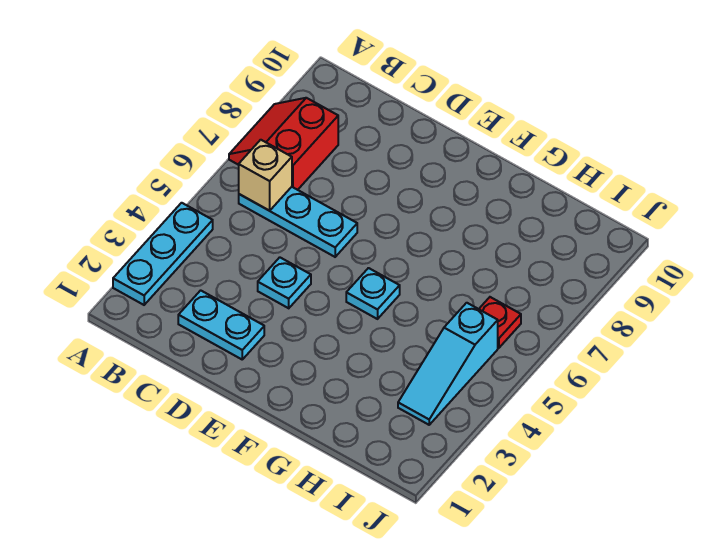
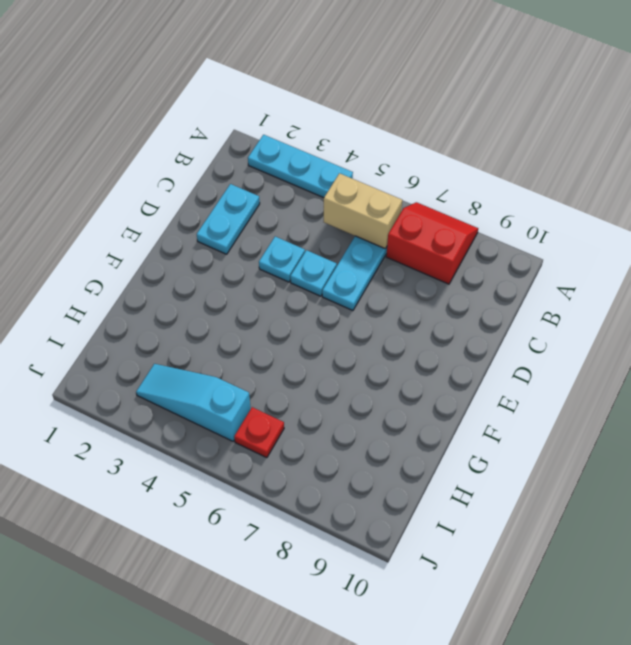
tan 1x1 brick [239,140,292,211] -> tan 1x2 brick [324,173,402,248]
cyan 1x1 plate [346,268,400,319] -> cyan 1x1 plate moved to [290,250,337,296]

